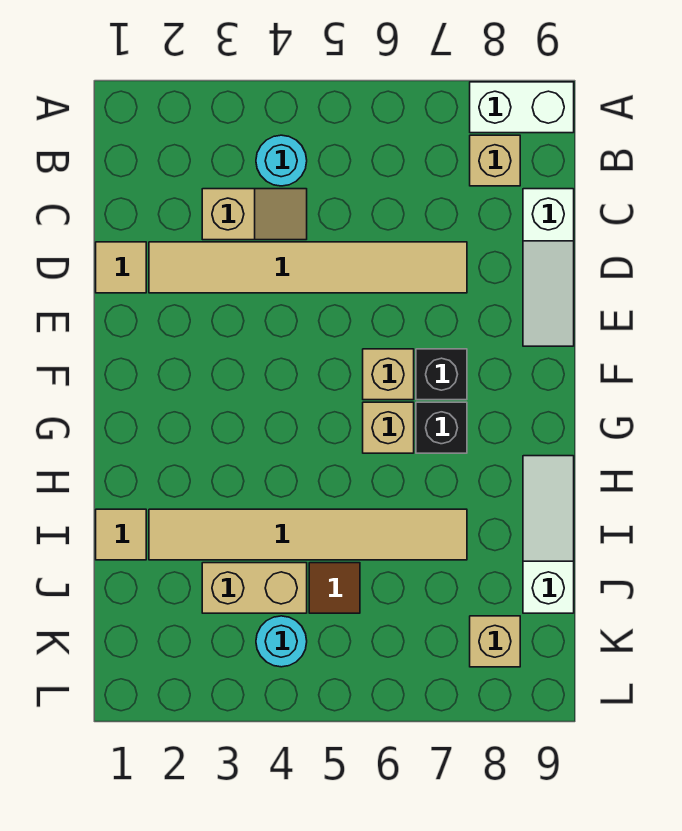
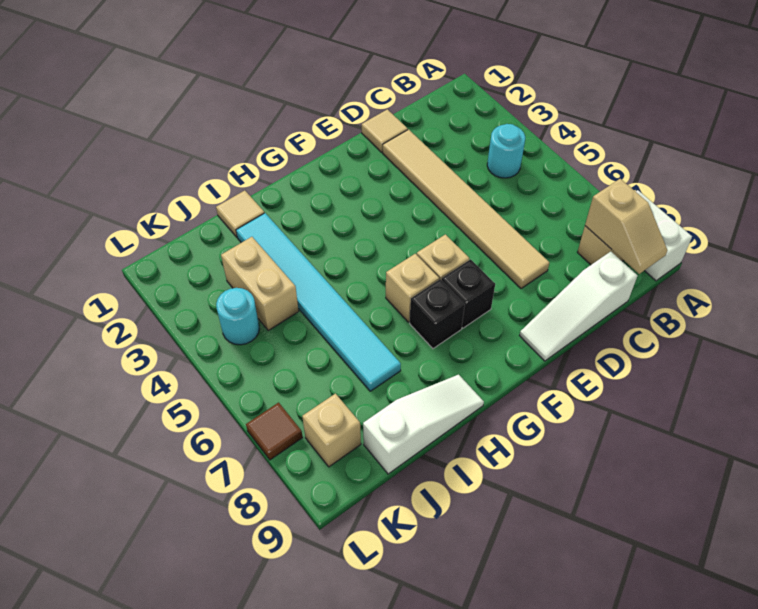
tan 1x2 slope [202,189,307,240] -> tan 1x2 slope moved to [585,179,667,274]
tan 1x6 tile [149,509,467,560] -> cyan 1x6 tile [236,213,401,391]
brown 1x1 tile [309,563,360,613] -> brown 1x1 tile moved to [246,403,303,460]

